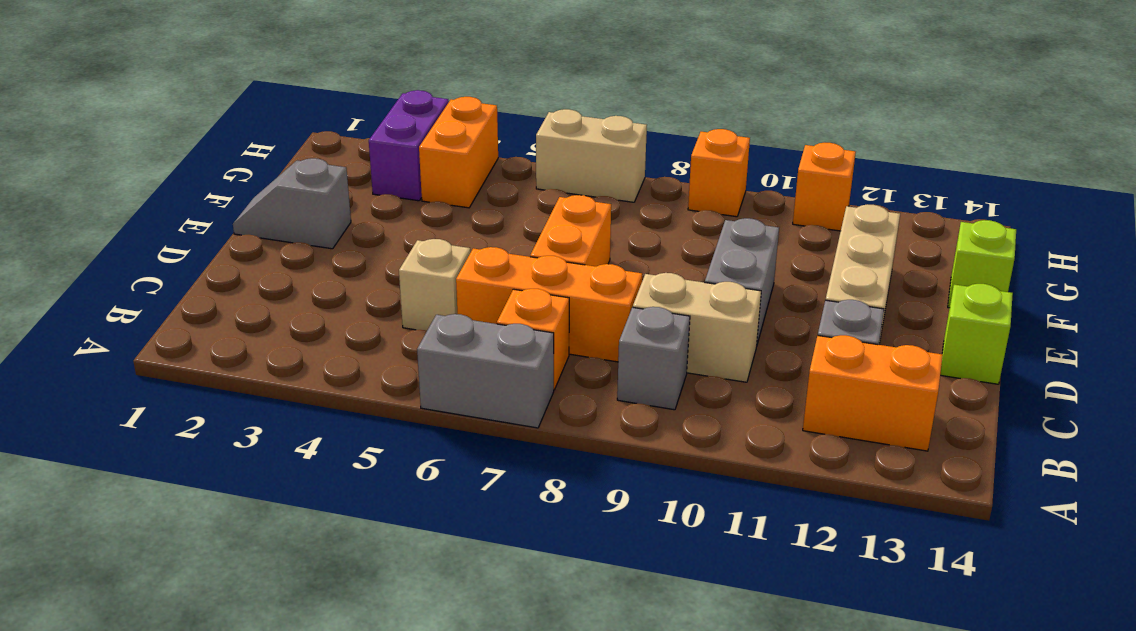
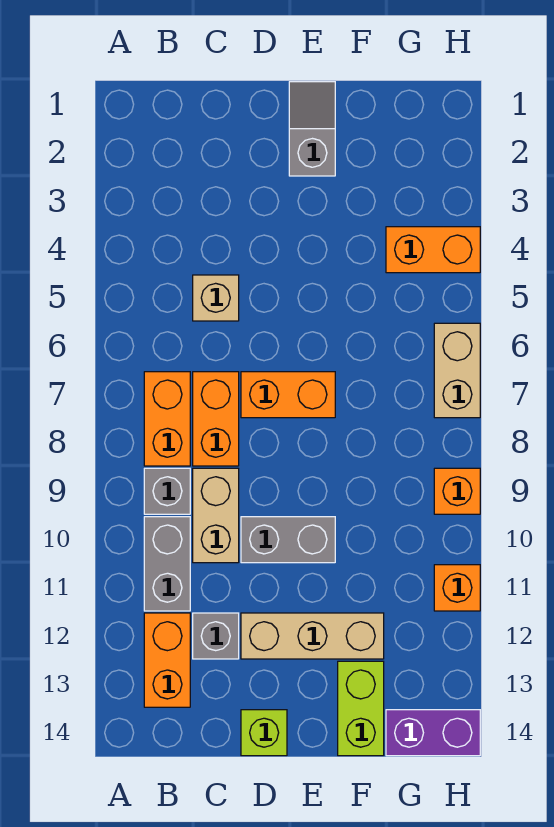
grey 1x2 brick [417,314,554,428] -> grey 1x2 brick moved to [144,517,190,611]
orange 1x1 brick [497,289,569,390] -> orange 1x2 brick [144,372,190,466]
orange 1x3 brick [456,247,642,362] -> orange 1x2 brick [193,372,239,466]
lime 1x1 brick [948,220,1016,308] -> lime 1x2 brick [338,661,384,756]
purple 1x2 brick [369,90,449,201] -> purple 1x2 brick moved to [386,710,480,756]

